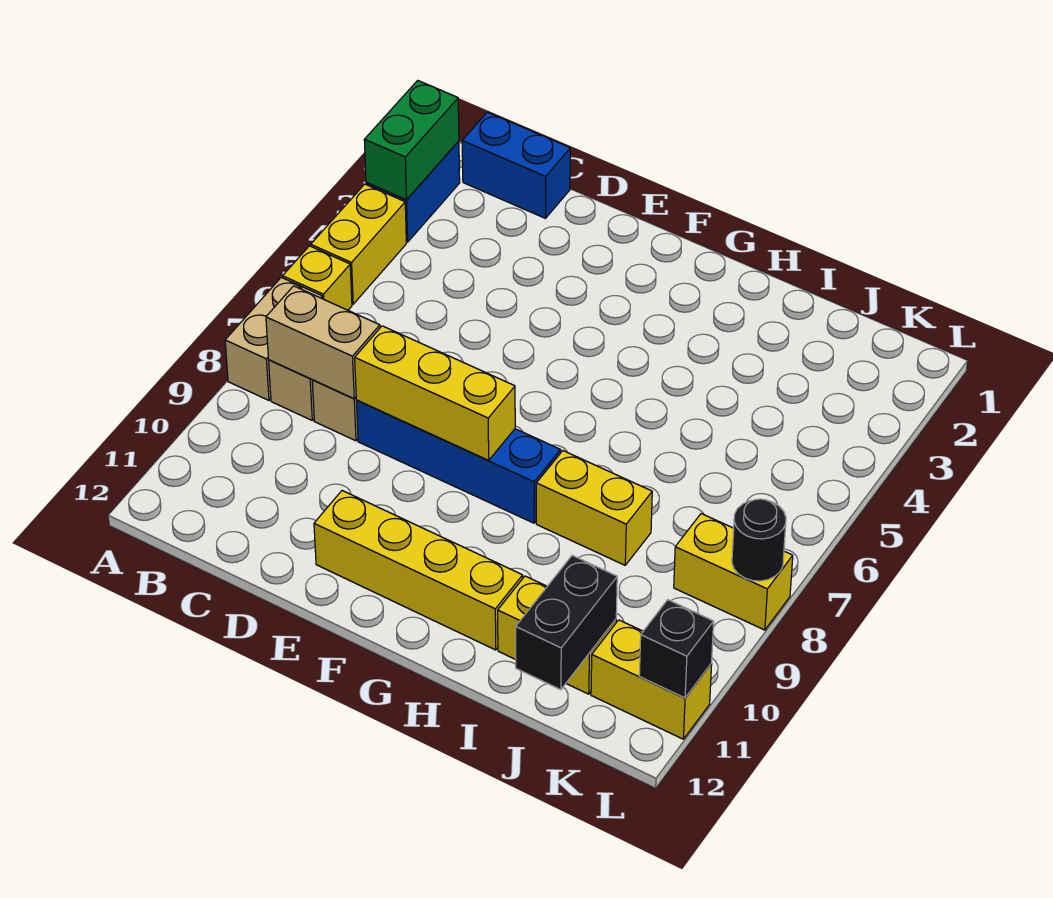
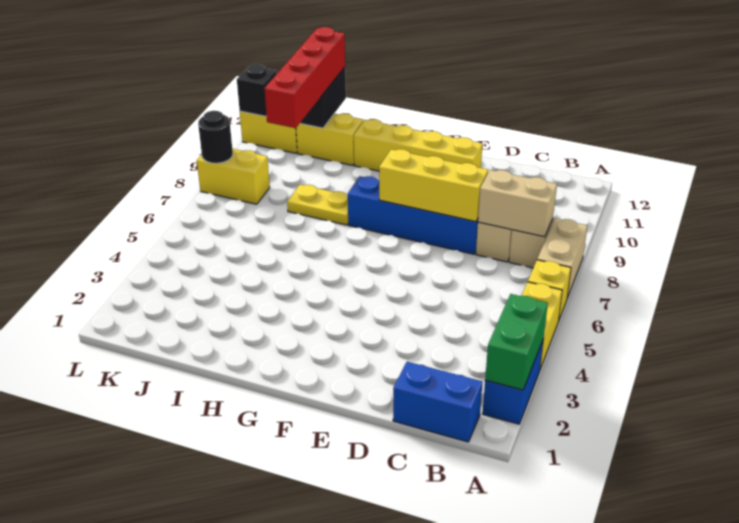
yellow 1x2 brick [536,451,652,565] -> yellow 1x2 plate [287,184,348,225]
none -> red 1x4 brick [265,27,345,128]

